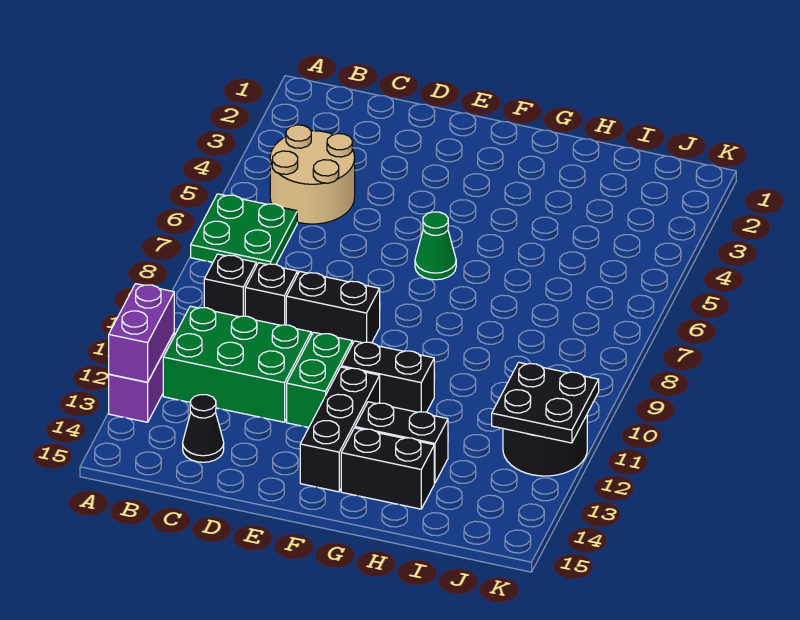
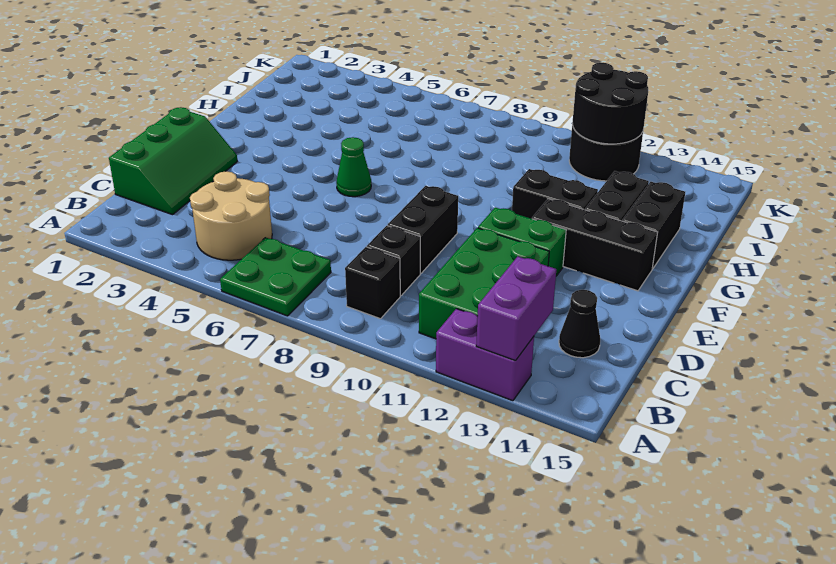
purple 1x2 brick [109,284,174,382] -> purple 1x2 brick turned to [476,256,556,361]
none -> green 2x3 slope [109,107,237,215]
black 1x2 brick [341,341,434,412] -> black 1x2 brick turned to [512,169,598,219]
black 2x2 plate [492,362,599,443] -> black 2x2 round brick [572,63,648,144]

